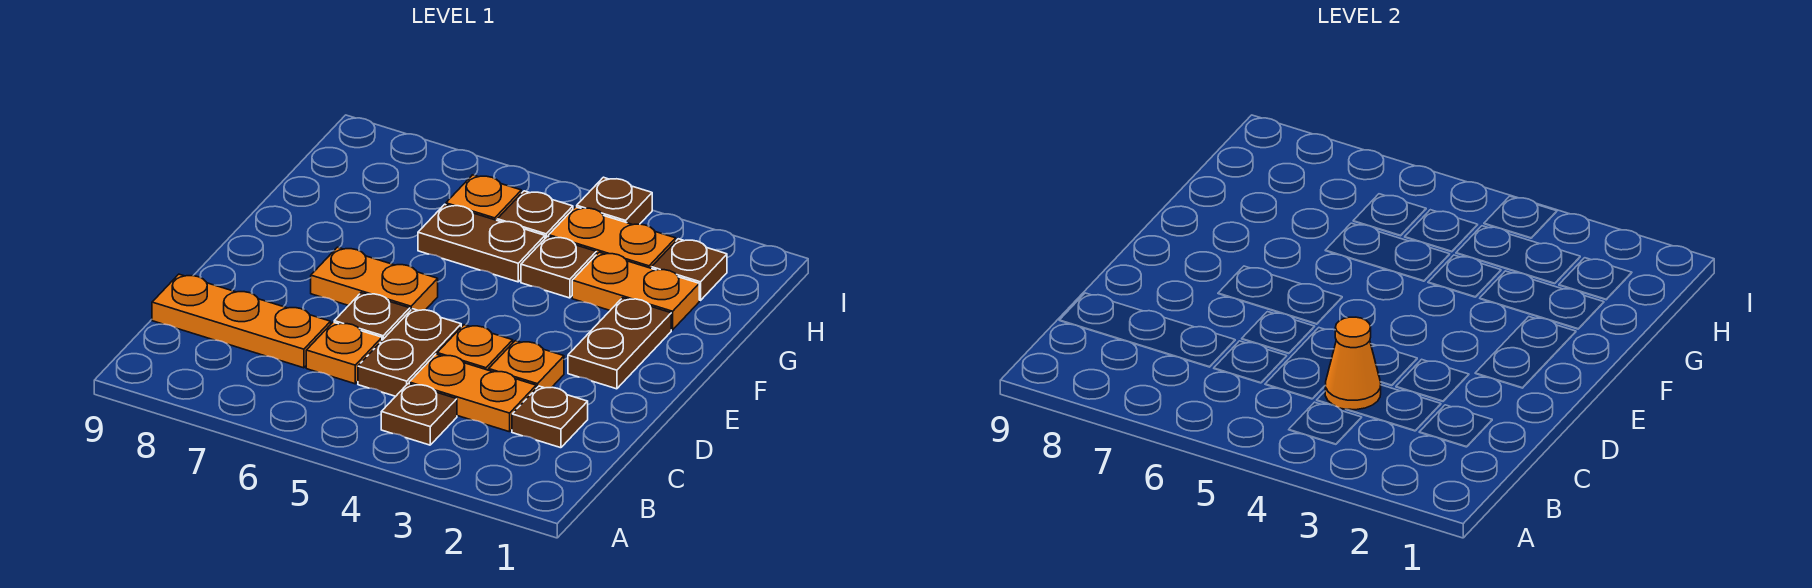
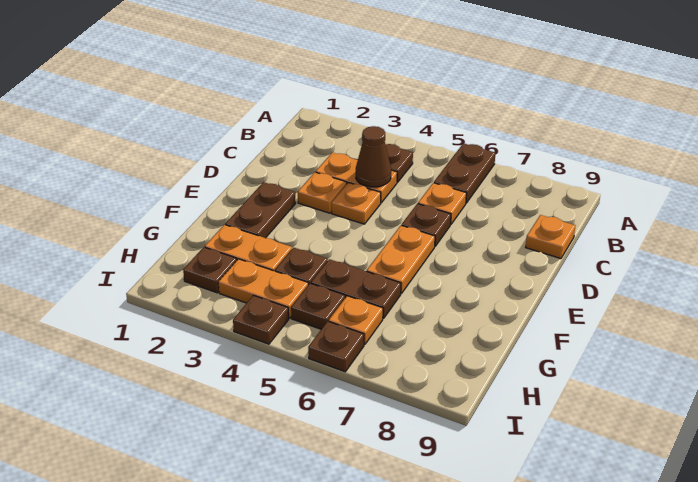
brown 1x1 plate [512,386,588,448] -> brown 1x1 plate moved to [308,321,364,372]
orange 1x1 cone [1325,317,1381,410] -> brown 1x1 cone [356,126,391,187]
brown 1x2 plate [358,309,461,396] -> brown 1x2 plate moved to [434,143,495,203]
orange 1x3 plate [152,274,331,368] -> orange 1x1 plate [526,215,575,259]
orange 1x2 plate [311,247,438,311] -> orange 1x2 plate turned to [367,225,435,294]

